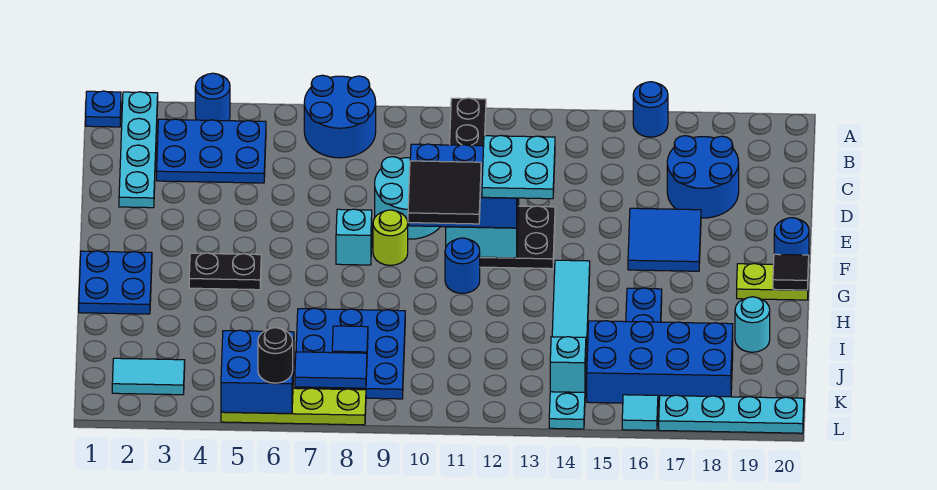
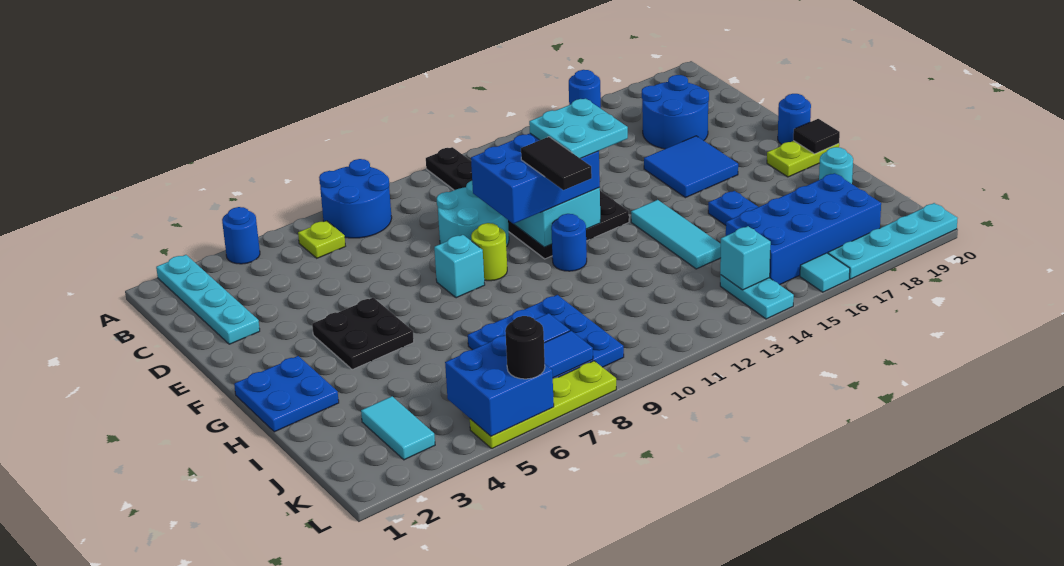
blue 1x1 plate [86,91,121,127] -> none
blue 2x3 plate [157,119,266,183] -> none
none -> lime 1x1 plate [298,221,345,258]
black 2x2 tile [408,161,481,224] -> black 1x2 tile [521,137,592,190]
black 1x2 plate [189,253,261,290] -> black 2x2 plate [312,298,414,370]
cyan 1x2 tile [112,358,185,395] -> cyan 1x2 tile turned to [361,396,435,460]

